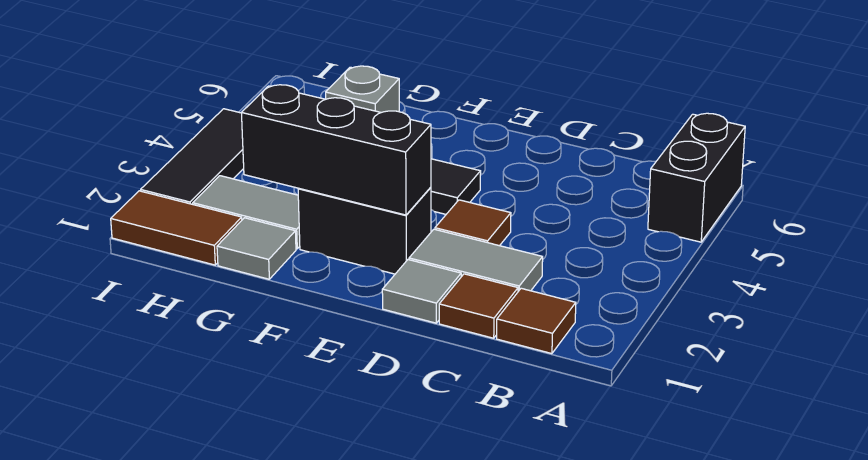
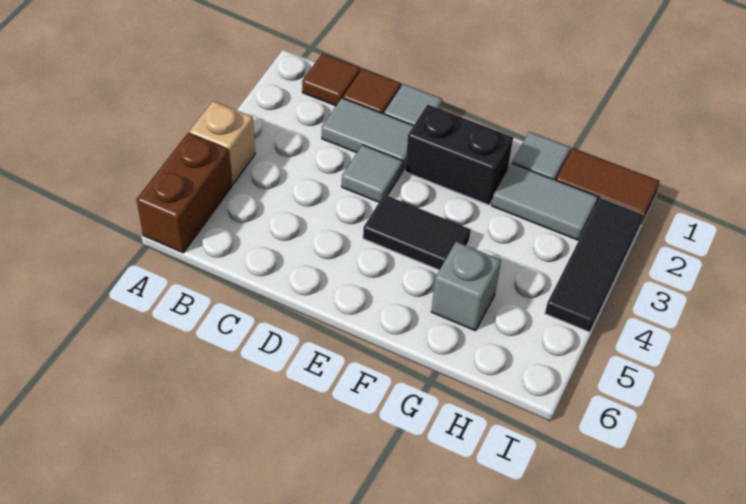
none -> tan 1x1 brick [189,101,255,185]
black 1x2 brick [648,113,745,242] -> brown 1x2 brick [136,133,232,253]
brown 1x1 tile [435,200,511,246] -> grey 1x1 tile [342,145,403,202]
black 1x3 brick [242,85,431,215] -> none

